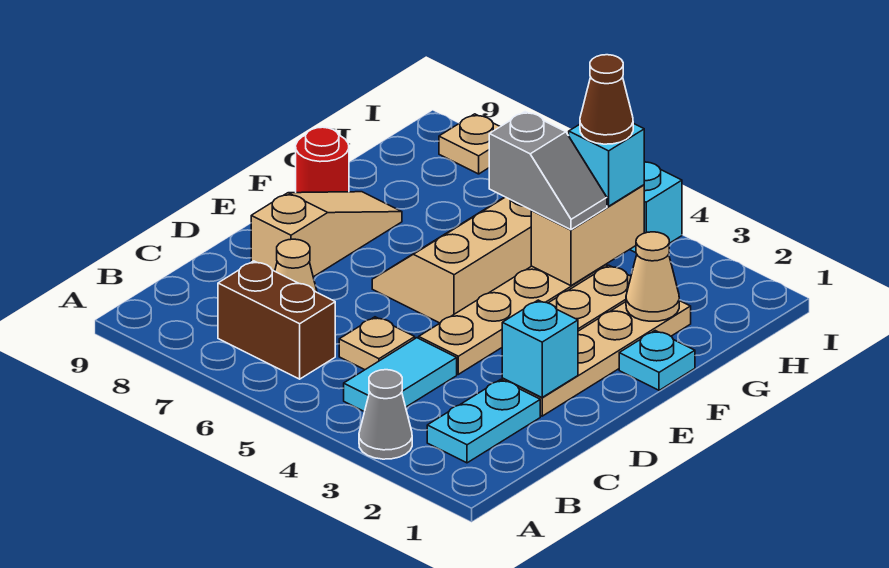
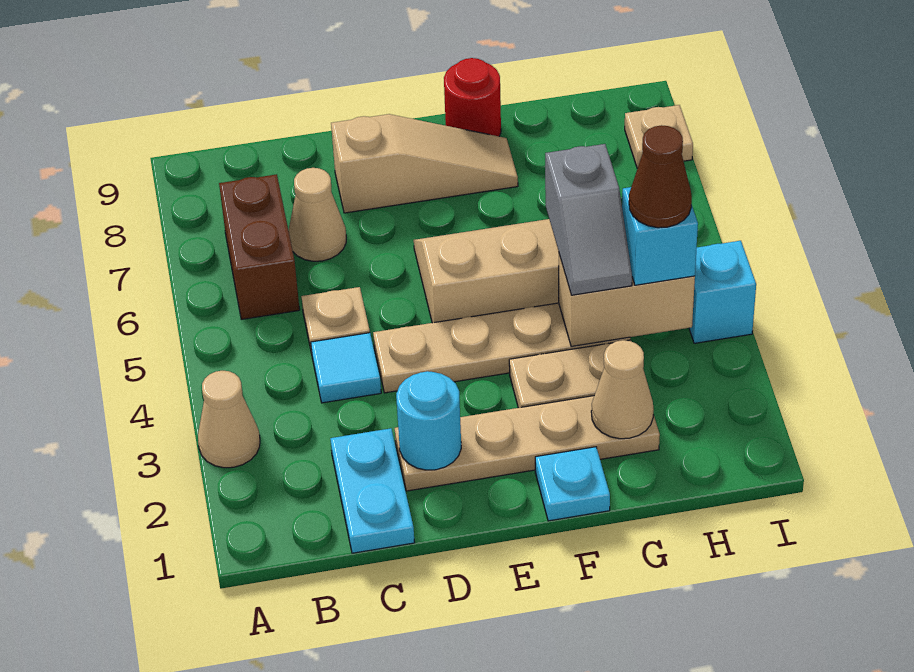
grey 1x1 cone [359,370,412,459] -> tan 1x1 cone [198,371,260,468]
cyan 1x2 plate [427,380,540,463] -> cyan 1x2 plate turned to [330,428,415,553]
cyan 1x2 tile [344,338,457,412] -> cyan 1x1 tile [311,333,381,403]
cyan 1x1 brick [502,300,578,397] -> cyan 1x1 round brick [396,371,461,470]

